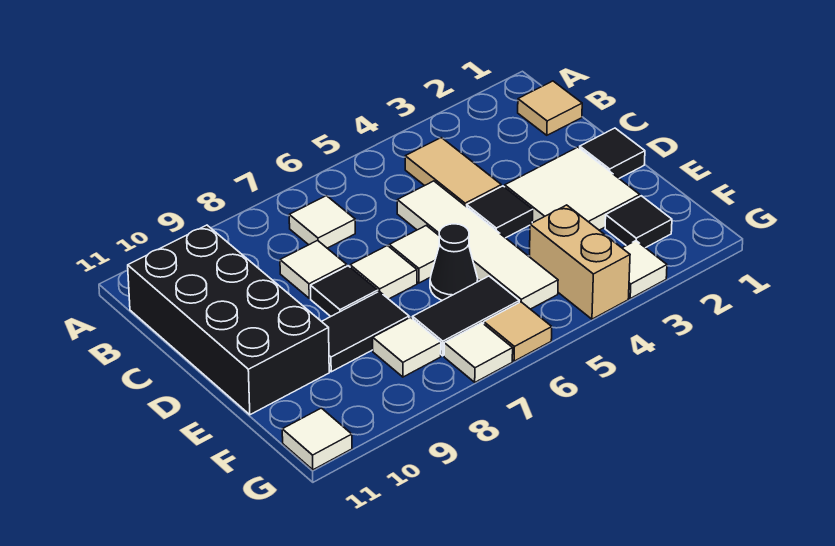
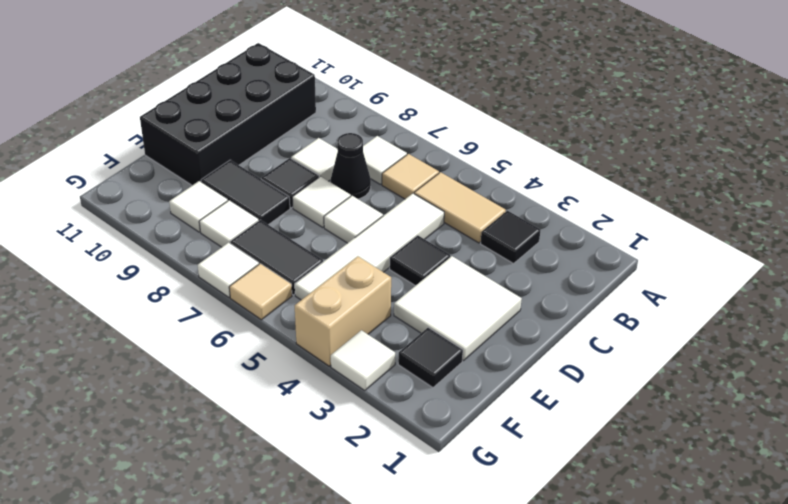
tan 1x1 tile [518,81,582,135] -> tan 1x1 tile moved to [382,154,439,199]
tan 1x2 tile [405,138,501,207] -> tan 1x2 tile turned to [414,172,506,243]
black 1x1 tile [580,128,645,178] -> black 1x1 tile moved to [481,211,541,263]
black 1x1 cone [430,224,478,300] -> black 1x1 cone moved to [331,133,371,199]
white 1x1 tile [282,408,352,470] -> white 1x1 tile moved to [169,181,228,232]

